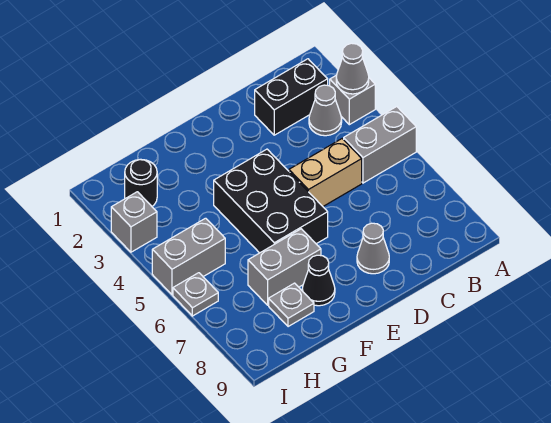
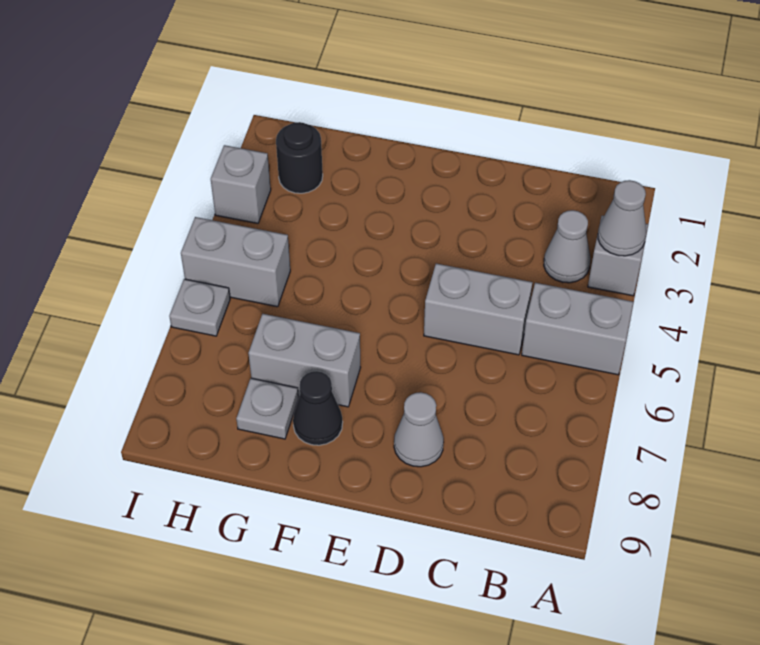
black 1x2 brick [255,59,328,135] -> none
tan 1x2 brick [289,139,362,206] -> grey 1x2 brick [424,264,533,355]
black 2x3 brick [214,149,328,253] -> none

